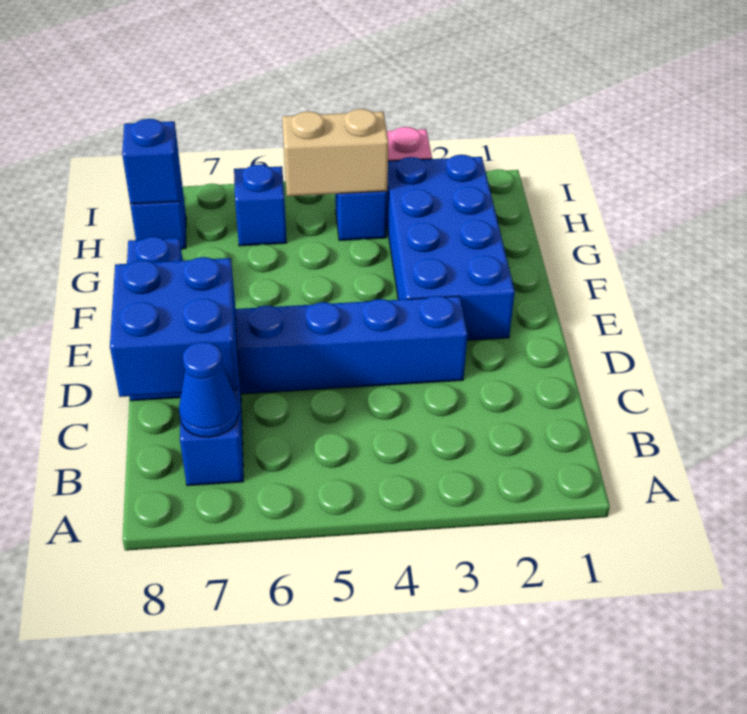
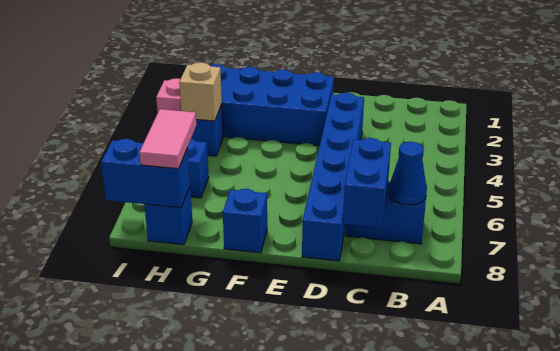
blue 2x2 brick [110,257,238,397] -> blue 1x2 brick [343,138,391,228]
tan 1x2 brick [282,109,389,196] -> tan 1x1 brick [179,62,222,121]
none -> pink 1x2 tile [139,109,197,169]
blue 1x1 brick [122,119,181,204] -> blue 1x2 brick [101,139,190,208]

